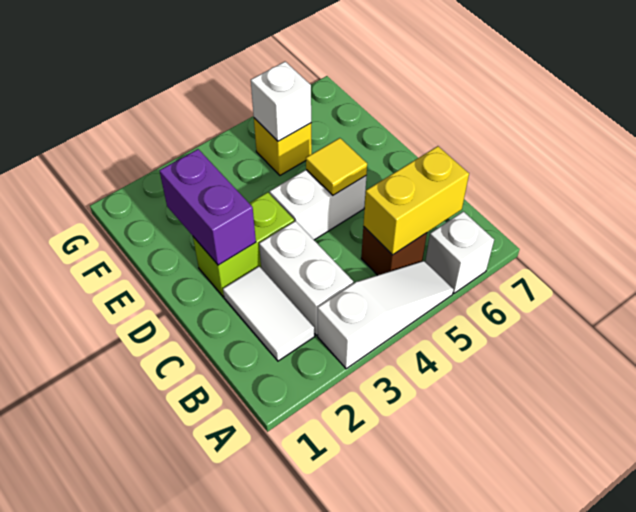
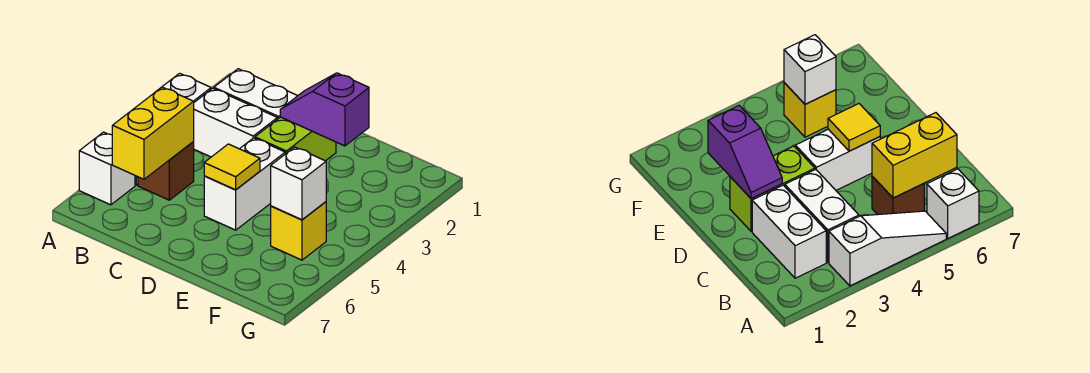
white 1x2 tile [223,266,315,361] -> white 1x2 brick [214,69,298,119]
purple 1x2 brick [159,149,256,265] -> purple 1x2 slope [280,73,369,146]

